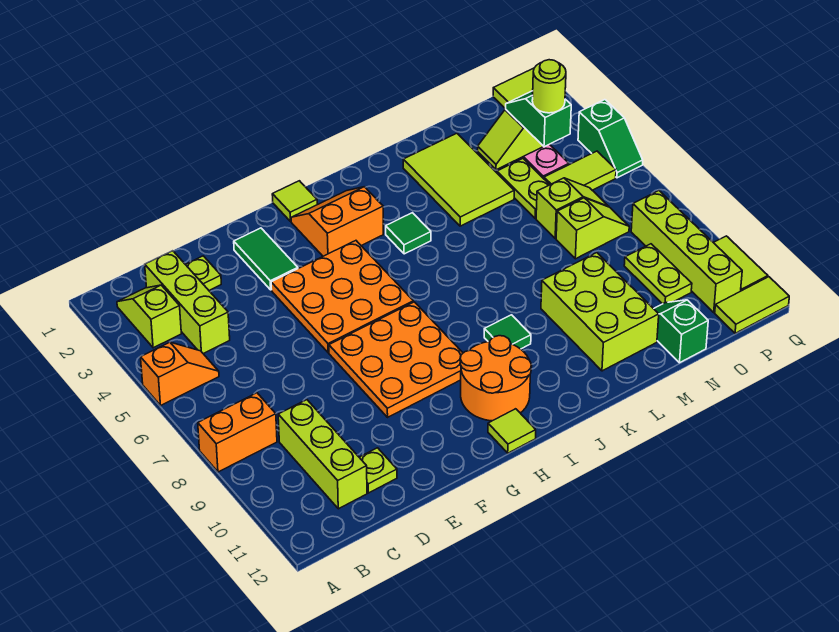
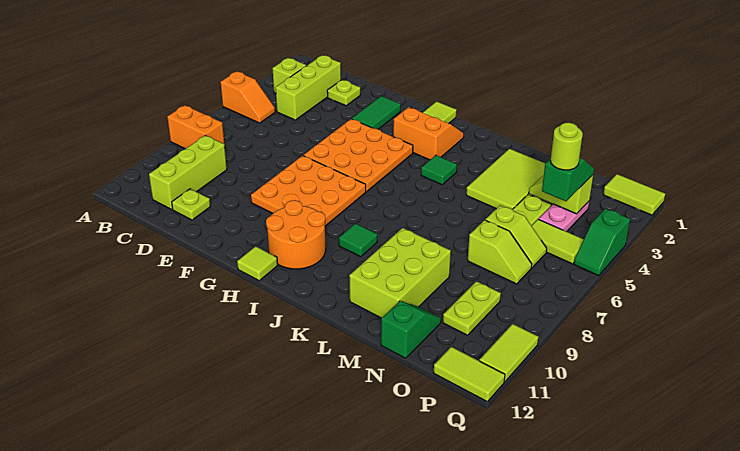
lime 1x4 brick [631,191,742,312] -> none

